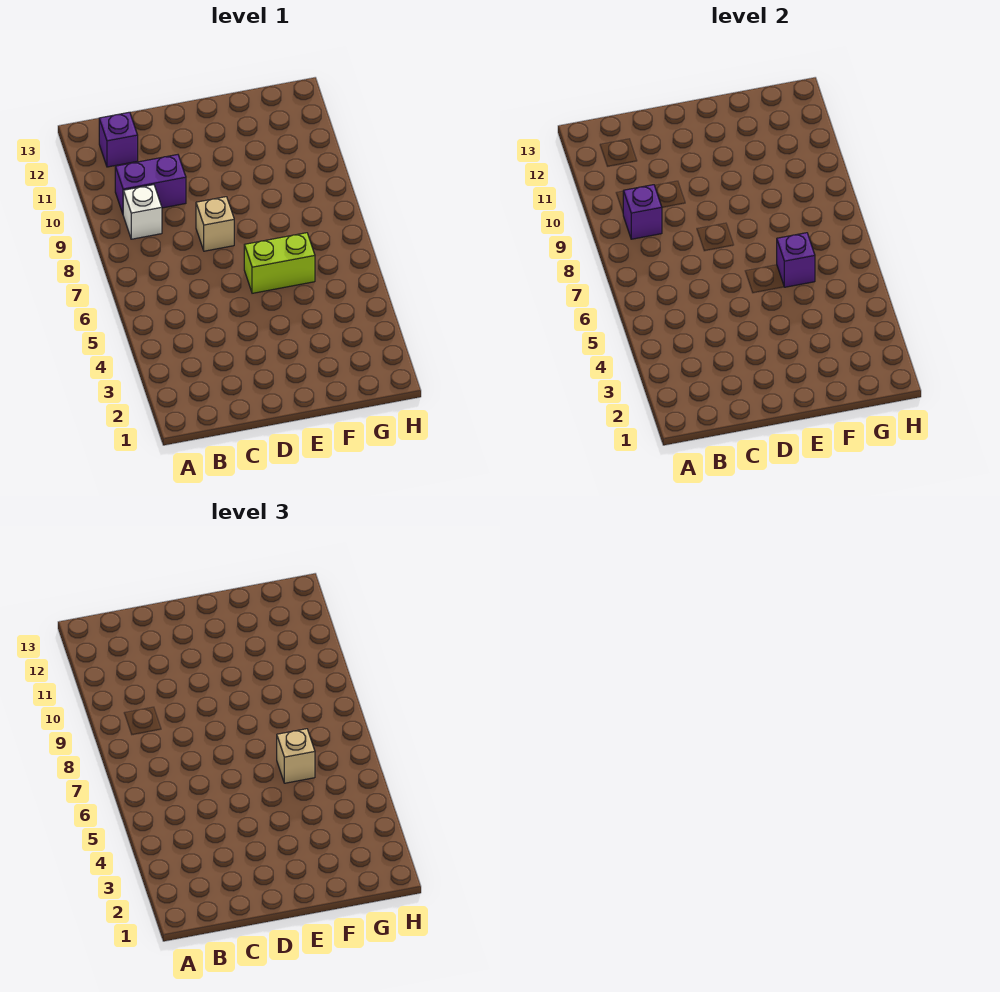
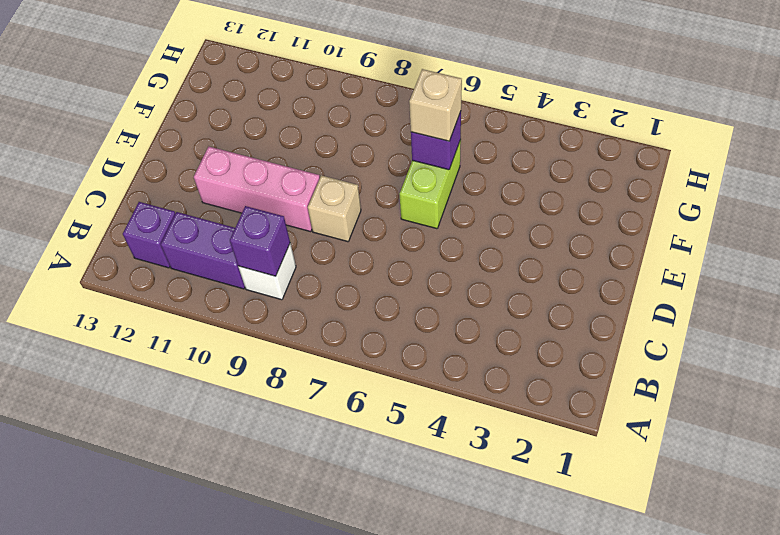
purple 1x2 brick [115,155,186,214] -> purple 1x2 brick turned to [161,212,245,289]
none -> pink 1x3 brick [194,147,320,232]

